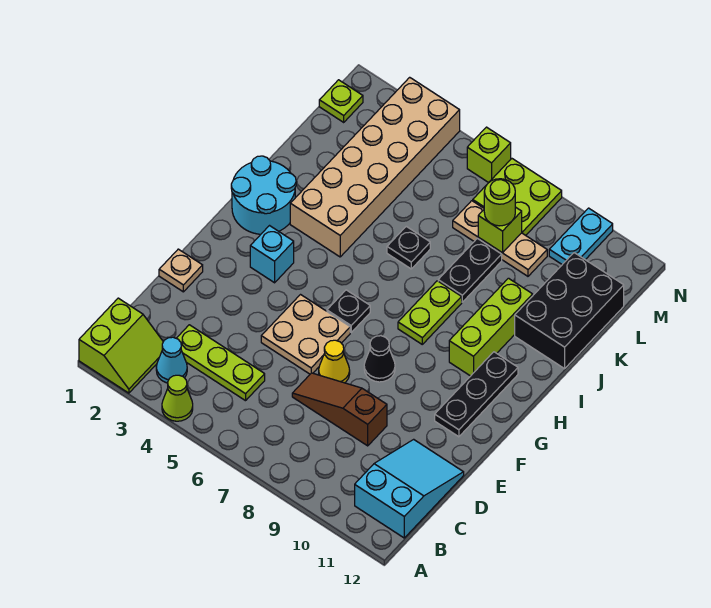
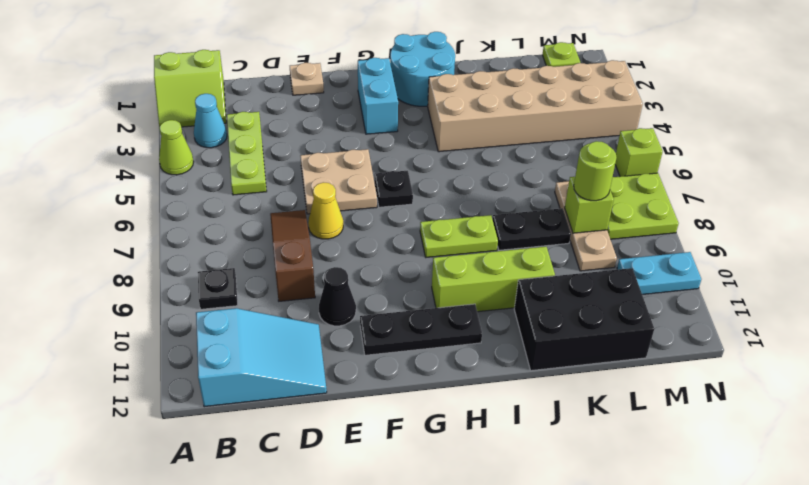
black 1x1 cone [364,336,395,382] -> black 1x1 cone moved to [319,267,356,326]
cyan 1x1 brick [250,226,294,283] -> cyan 1x2 brick [358,58,398,134]
black 1x1 plate [387,226,430,269] -> black 1x1 plate moved to [198,268,238,309]

